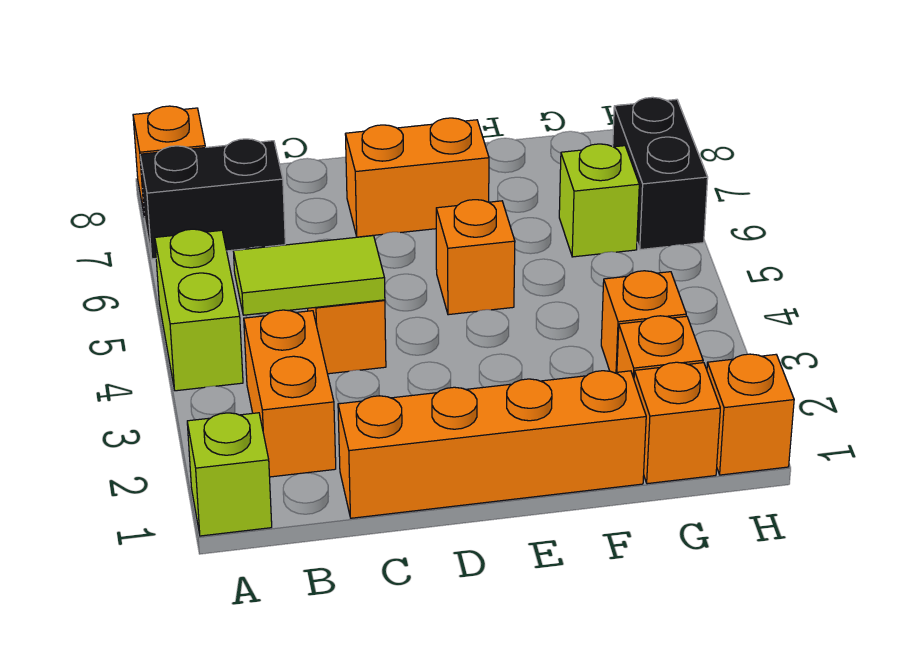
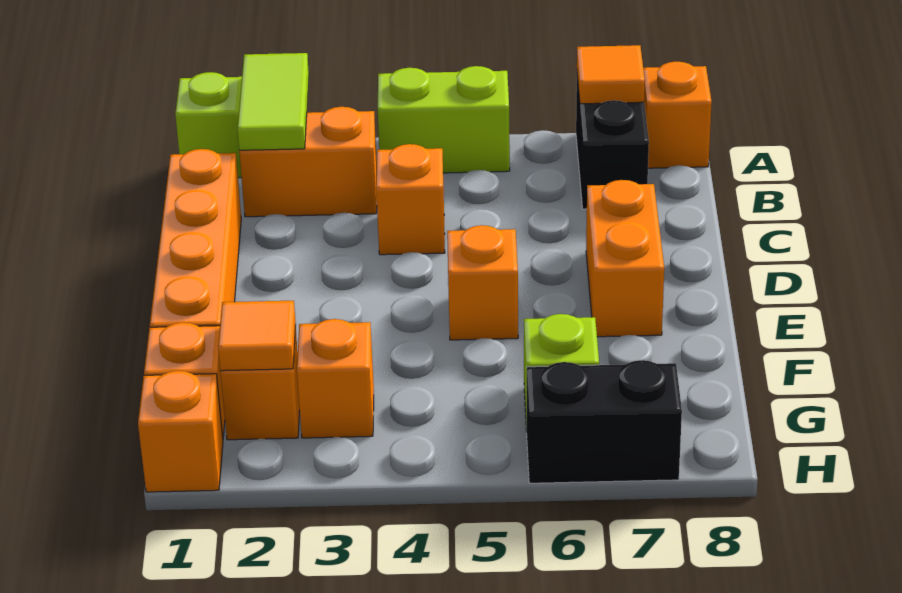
none -> orange 1x1 tile [577,45,645,104]
lime 1x2 tile [233,236,385,315] -> lime 1x2 tile moved to [237,53,309,150]
none -> orange 1x1 tile [218,301,296,371]

